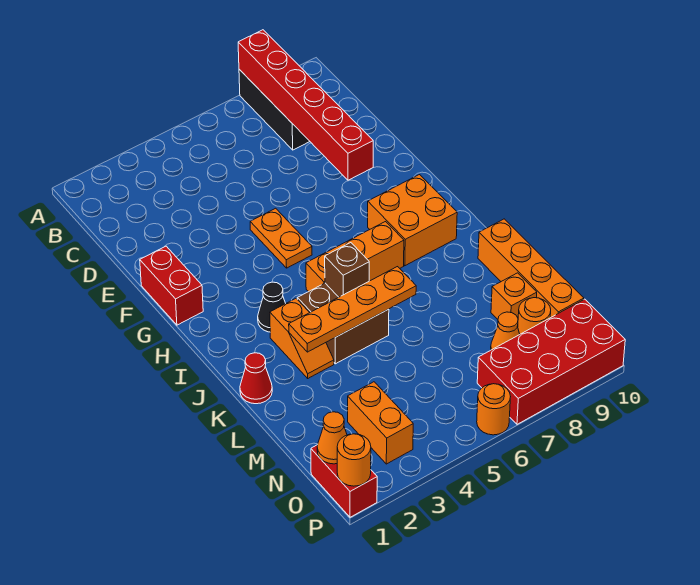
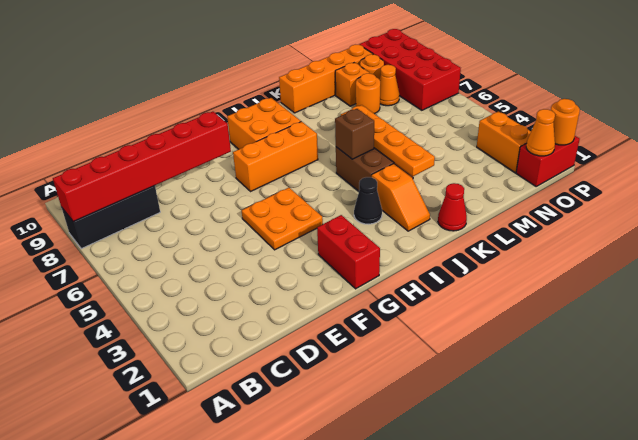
red 1x2 brick [140,246,203,325] -> red 1x2 brick turned to [317,215,380,289]
orange 1x2 plate [250,208,312,268] -> orange 2x2 plate [242,188,323,250]
orange 1x3 brick [306,222,404,292] -> orange 1x3 brick turned to [233,122,318,192]
orange 1x2 slope [270,299,334,378] -> orange 1x2 slope turned to [372,164,430,231]
orange 1x2 brick [348,382,413,464] -> orange 1x2 brick turned to [477,111,531,173]
orange 1x1 round brick [477,384,511,435] -> orange 1x1 round brick moved to [356,73,380,114]

